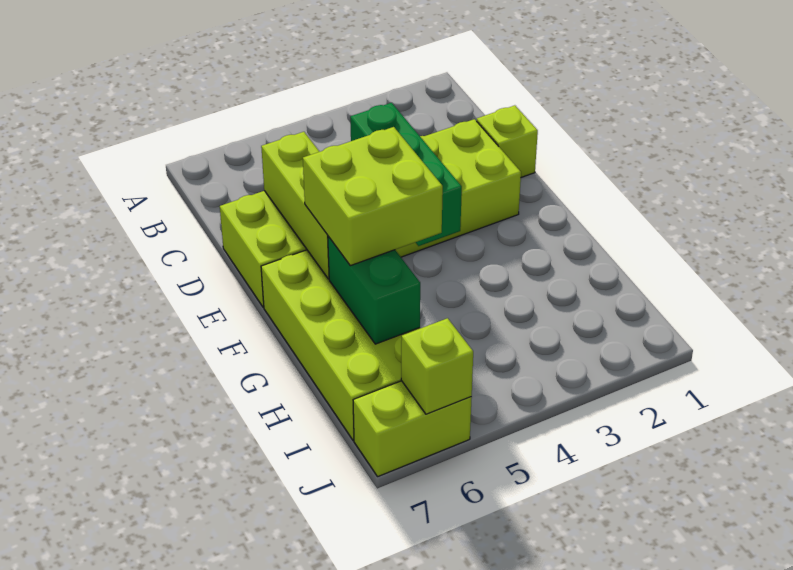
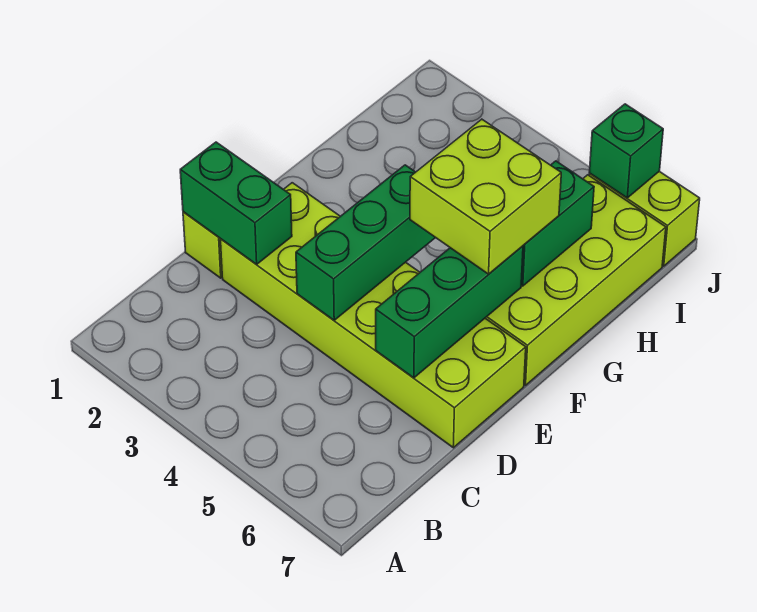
none -> green 1x2 brick [180,142,292,265]
lime 1x3 brick [261,132,329,279] -> green 1x3 brick [376,246,523,378]
lime 1x1 brick [401,318,473,414] -> green 1x1 brick [589,104,663,198]

